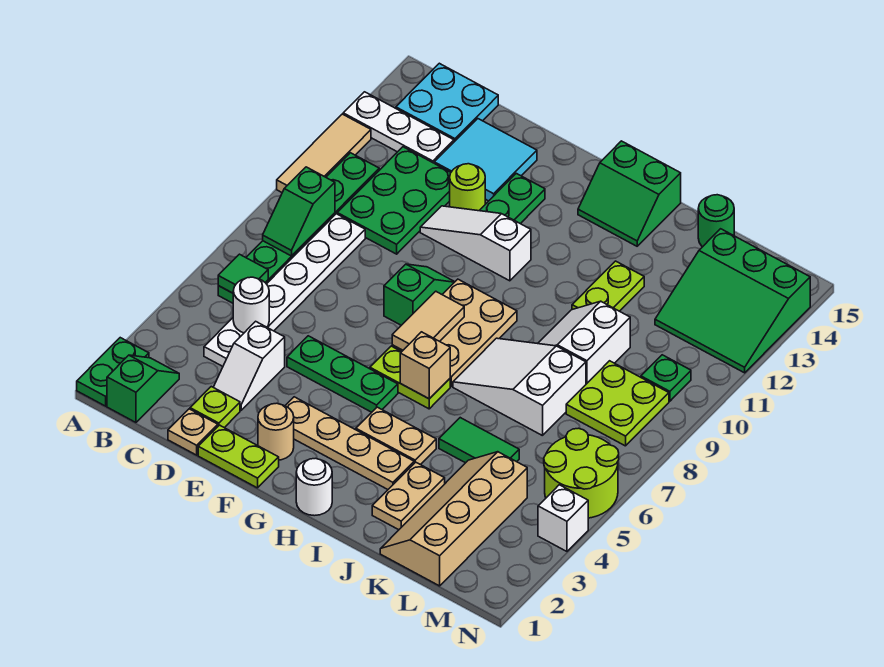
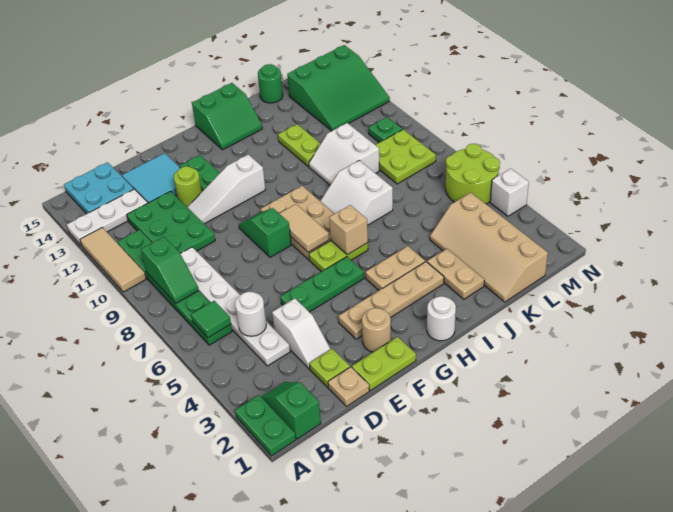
white 2x3 slope [453,338,586,436] -> white 2x2 slope [321,160,393,225]
green 1x2 tile [439,418,519,463] -> none

